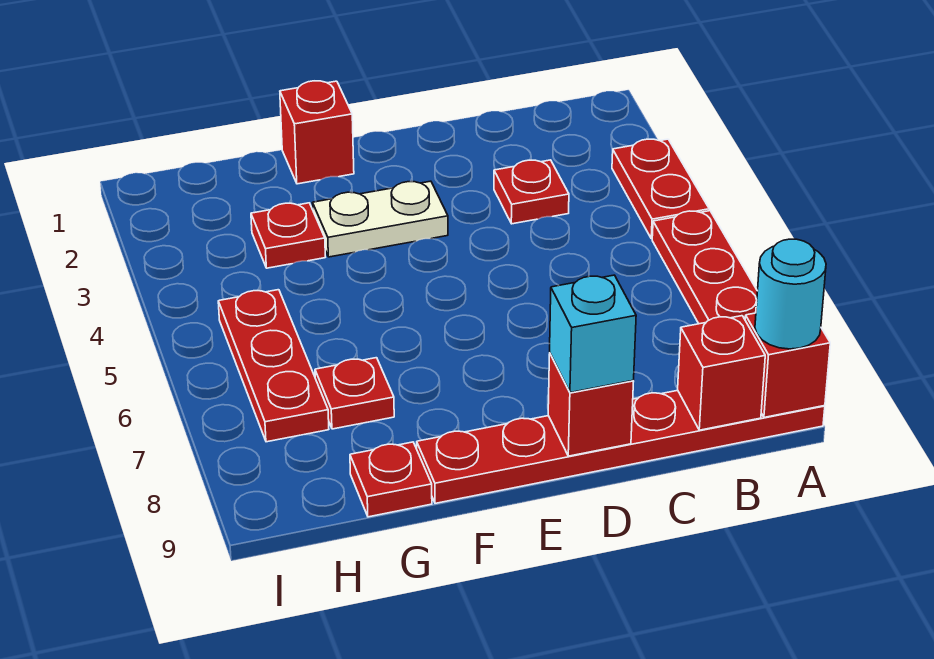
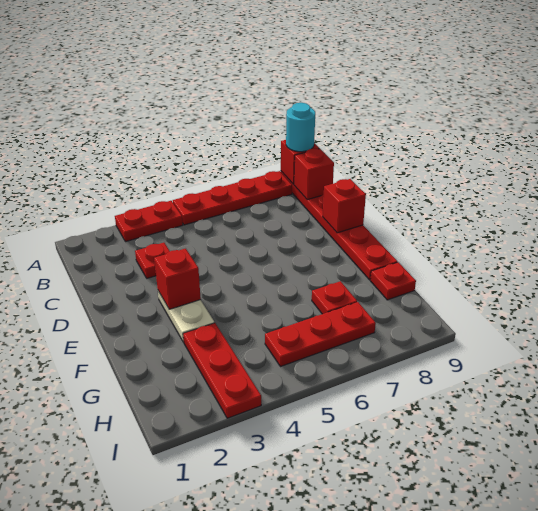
cyan 1x1 brick [550,275,636,393] -> none
red 1x1 brick [280,81,354,184] -> red 1x1 brick moved to [154,249,201,310]
red 1x1 plate [251,203,325,268] -> red 1x3 plate [183,323,261,418]

